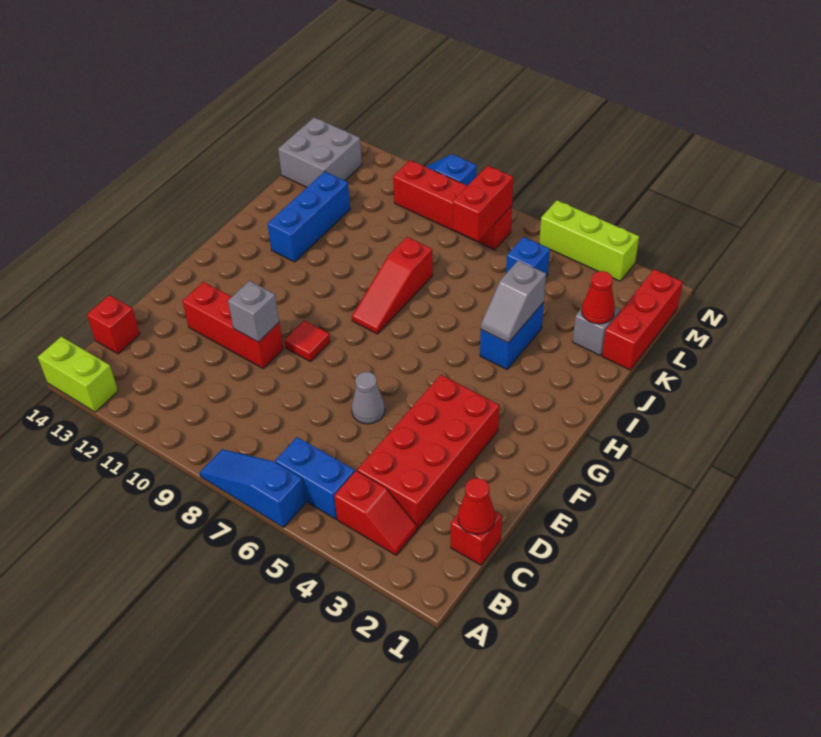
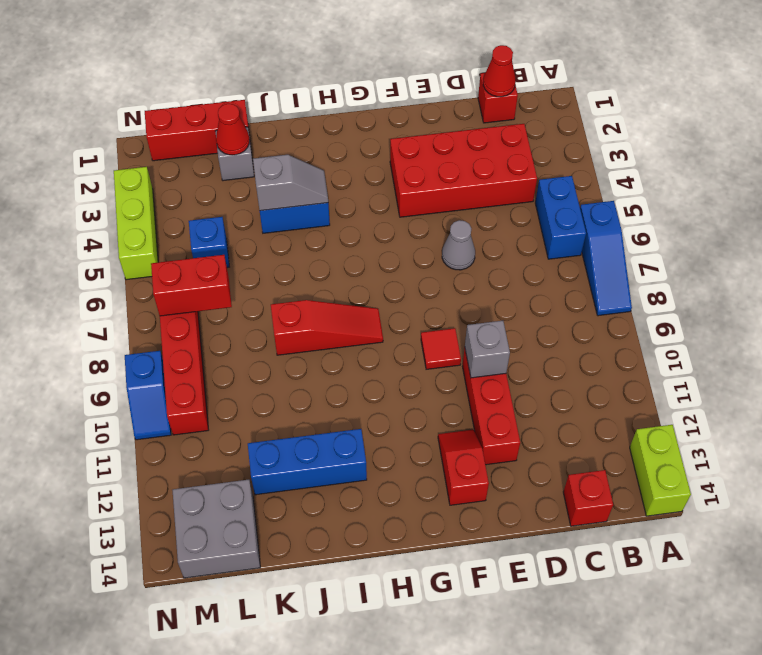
red 1x2 slope [334,471,417,555] -> red 1x2 slope moved to [438,430,489,505]

